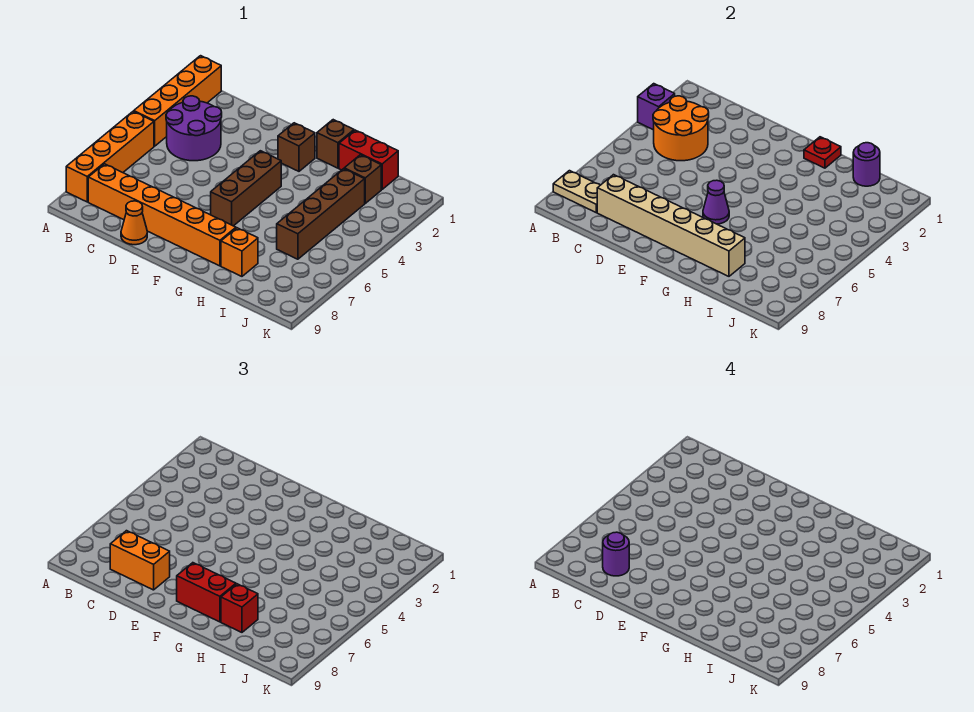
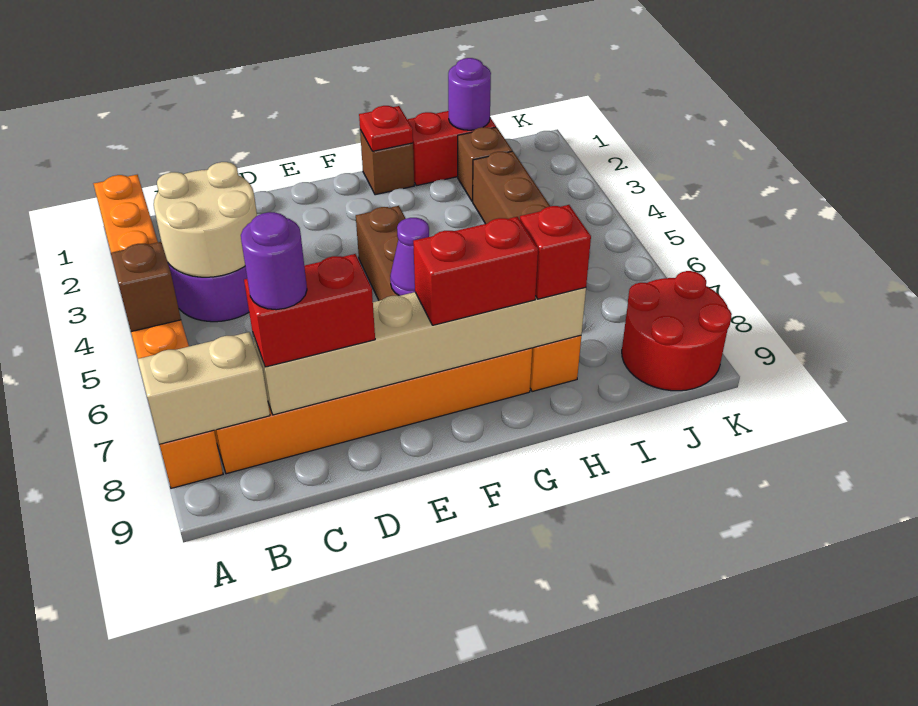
purple 1x1 brick [638,84,675,130] -> none
tan 1x2 plate [553,171,600,213] -> tan 1x2 brick [138,332,270,444]
orange 2x2 round brick [653,96,709,161] -> tan 2x2 round brick [154,162,257,277]
orange 1x2 brick [110,531,170,590] -> red 1x2 brick [244,254,375,367]
orange 1x1 cone [121,201,147,245] -> none
brown 1x1 brick [278,123,315,171] -> brown 1x1 brick moved to [111,242,181,332]
none -> red 2x2 round brick [622,271,732,391]

